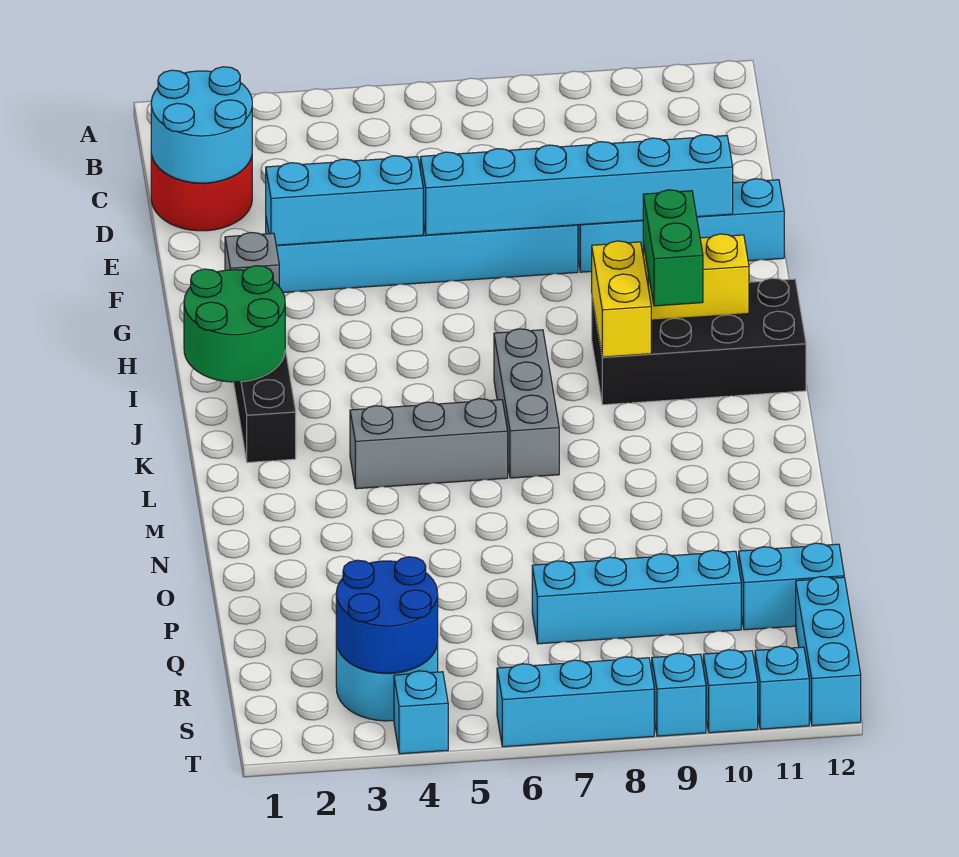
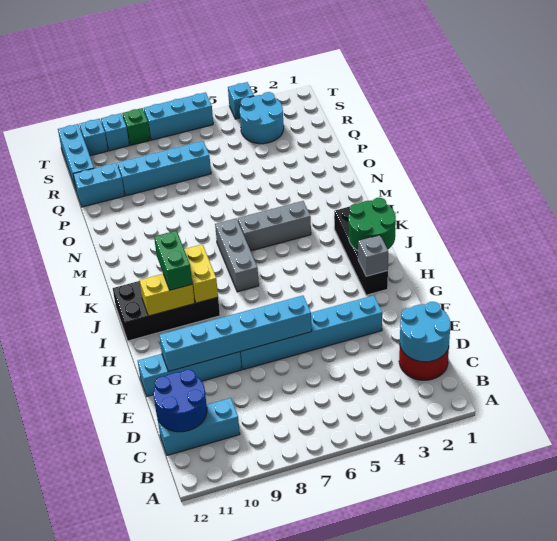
cyan 1x3 brick [266,156,423,246] -> cyan 1x3 brick moved to [158,398,240,455]
blue 2x2 round brick [336,557,438,673] -> blue 2x2 round brick moved to [154,370,207,432]
cyan 1x1 brick [652,653,706,736] -> green 1x1 brick [122,108,150,145]

